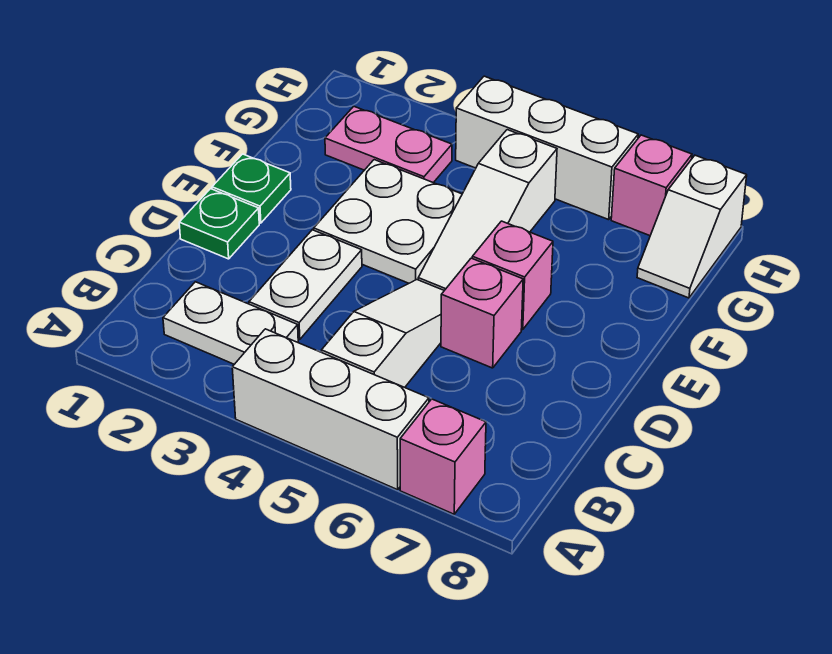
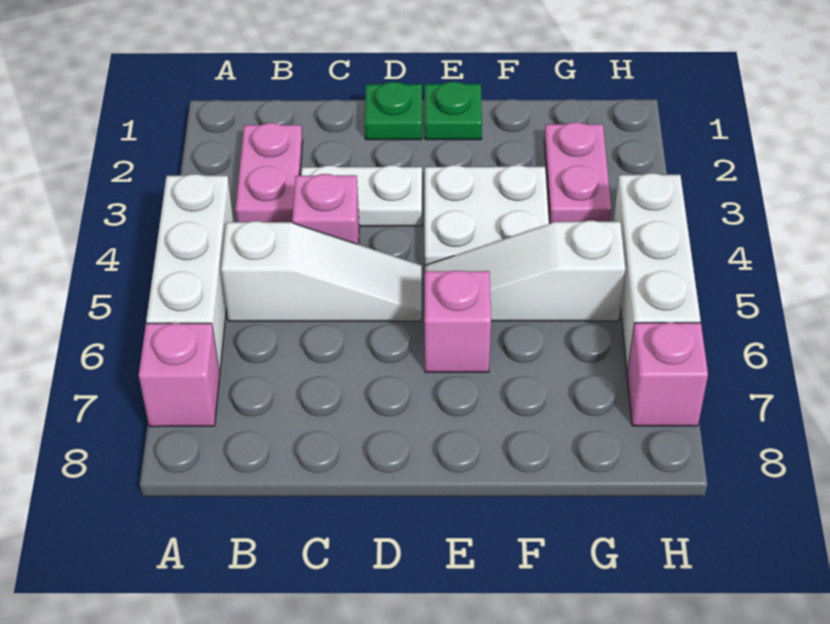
white 1x2 plate [163,282,298,364] -> pink 1x2 plate [236,123,303,223]
pink 1x1 brick [441,258,523,368] -> pink 1x1 brick moved to [292,174,359,244]
white 1x2 slope [637,155,747,298] -> none

